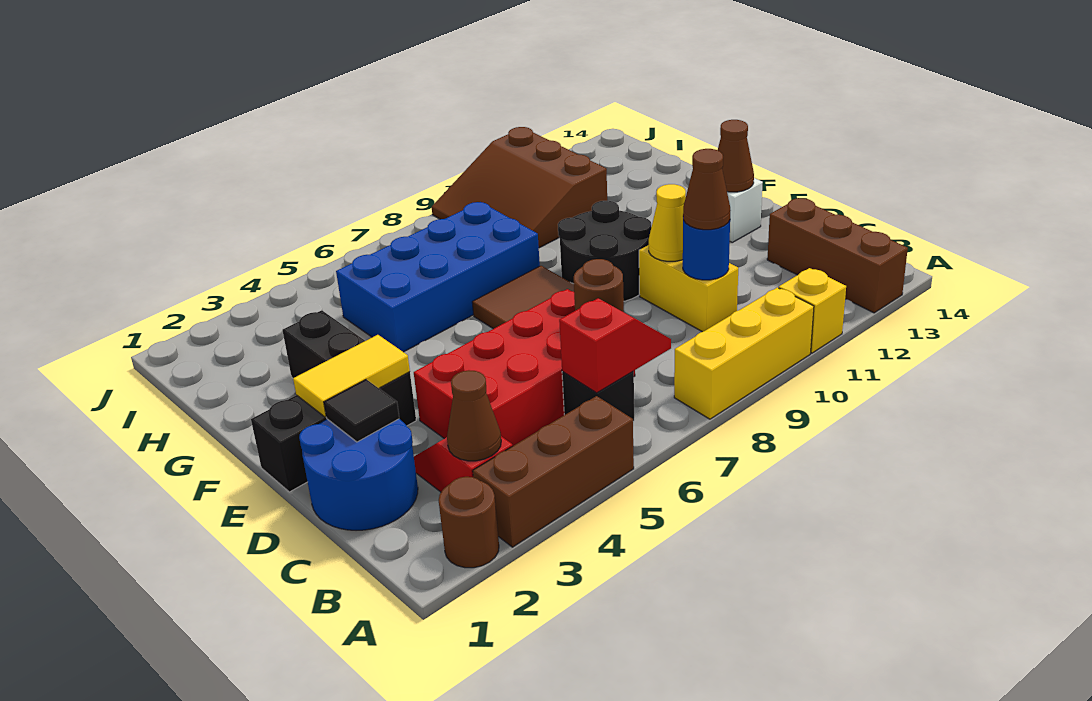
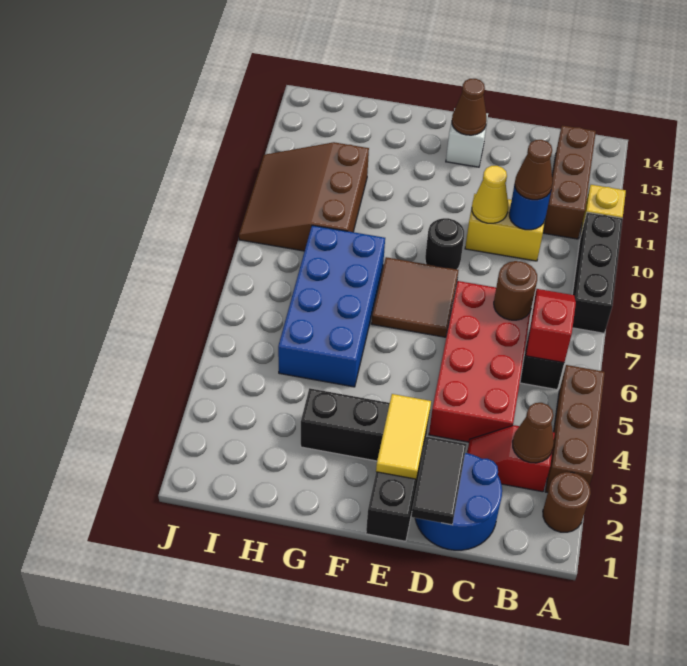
yellow 1x3 brick [674,287,814,419] -> black 1x3 brick [572,212,623,333]
brown 1x3 brick [767,198,908,313] -> brown 1x3 brick turned to [543,125,596,239]
black 1x1 tile [324,379,399,442] -> black 1x2 tile [411,437,467,525]
black 2x2 round brick [558,201,651,301] -> black 1x1 round brick [425,218,464,269]
brown 3x3 slope [432,127,607,248] -> brown 3x3 slope turned to [239,142,369,251]

